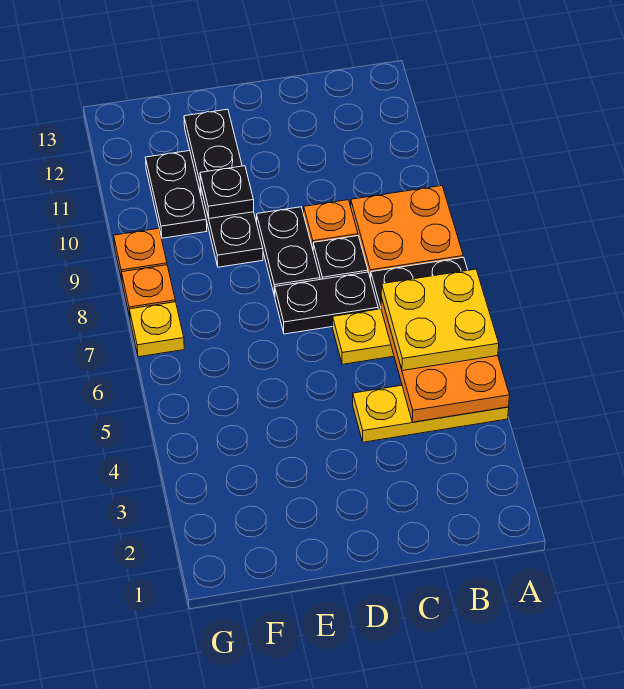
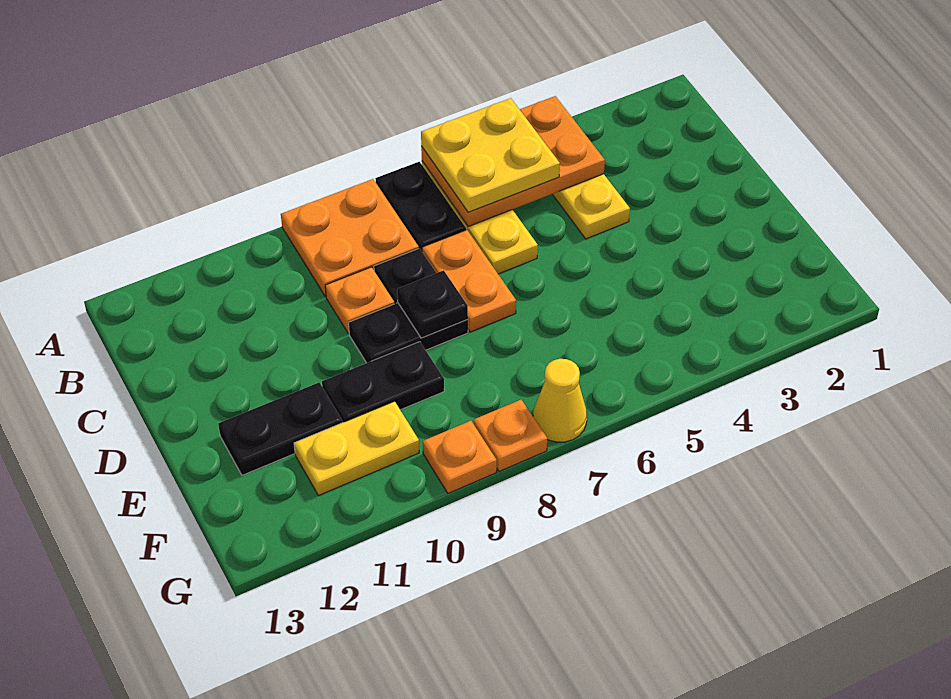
black 1x2 plate [275,272,378,334] -> orange 1x2 plate [422,230,516,332]
black 1x1 plate [200,166,254,219] -> black 1x1 plate moved to [397,270,468,338]
black 1x2 plate [145,151,207,238] -> yellow 1x2 plate [294,401,419,495]
yellow 1x1 plate [129,302,184,357] -> yellow 1x1 cone [533,359,587,442]

